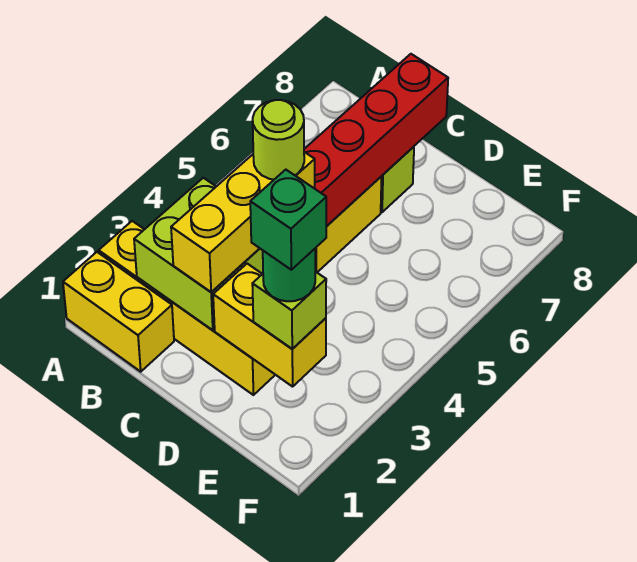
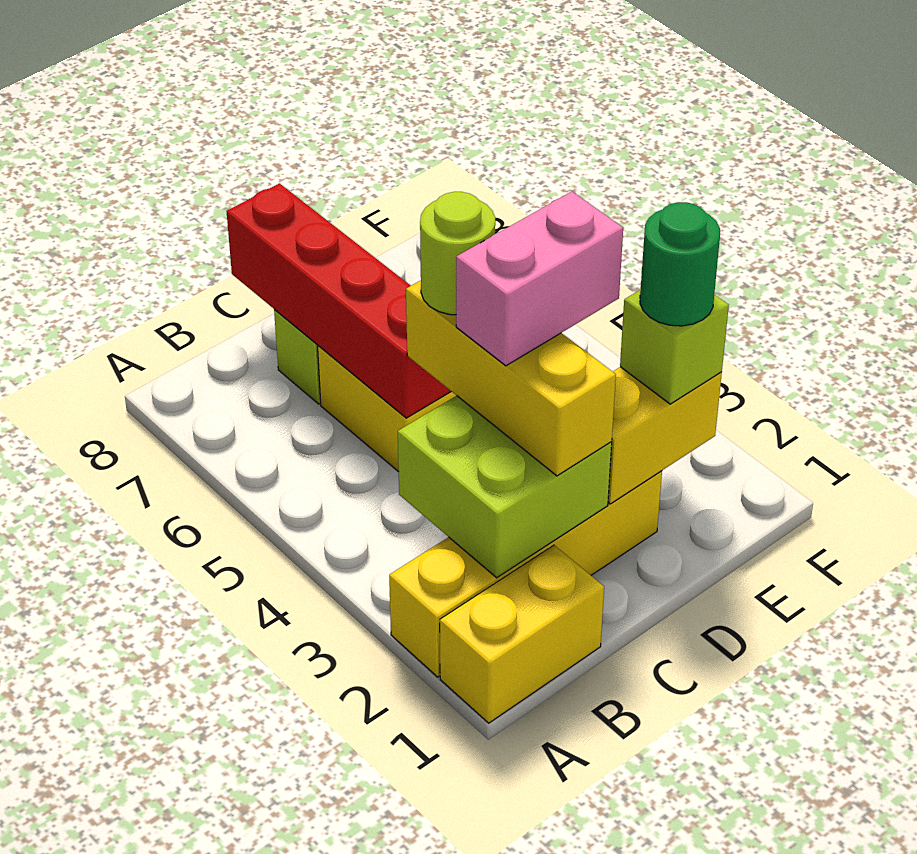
none -> pink 1x2 brick [456,192,623,366]
green 1x1 brick [250,170,326,270] -> none

